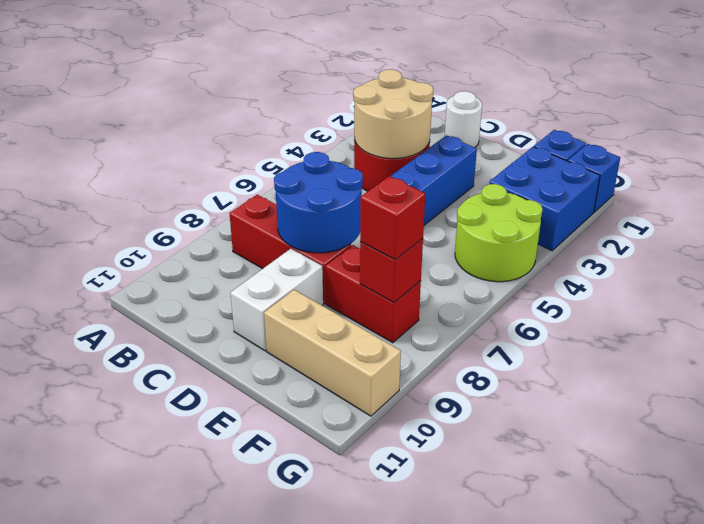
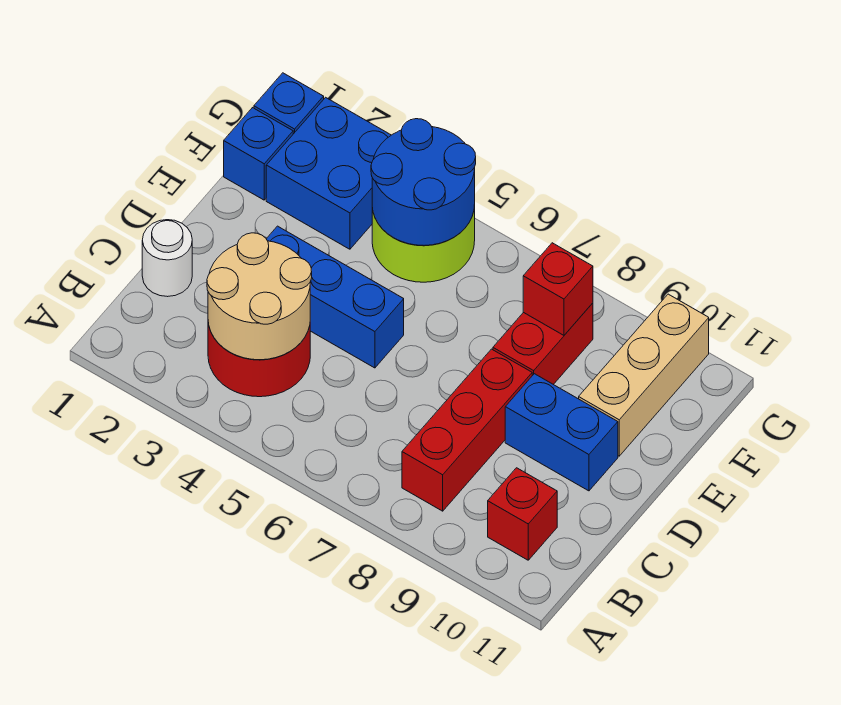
blue 2x2 round brick [274,152,363,253] -> blue 2x2 round brick moved to [371,119,476,245]
white 1x2 brick [231,249,323,351] -> blue 1x2 brick [505,374,618,491]
red 1x1 brick [360,176,425,260] -> red 1x1 brick moved to [488,468,557,560]

